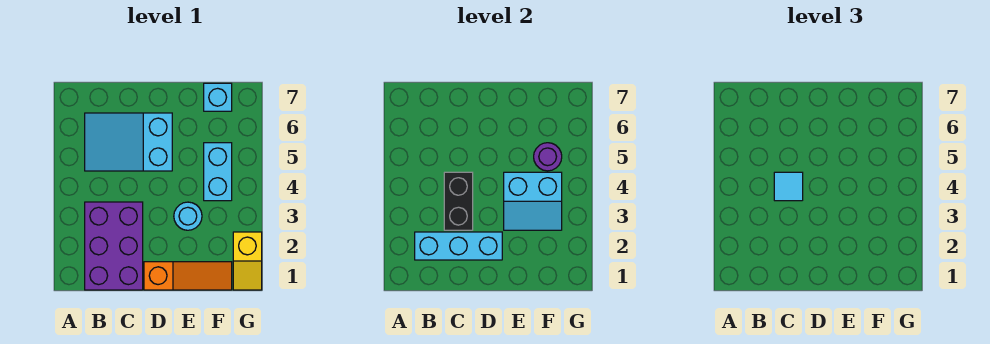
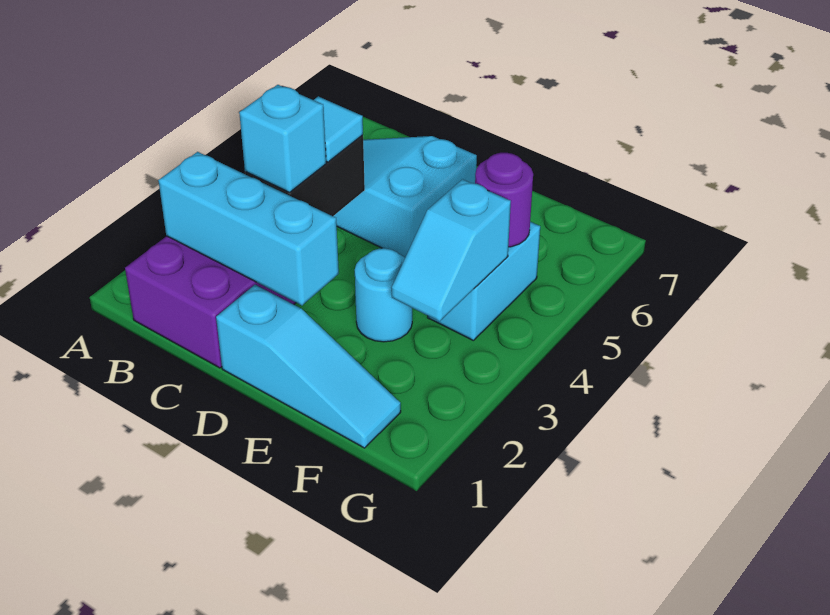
orange 1x3 slope [144,262,232,290] -> cyan 1x3 slope [216,285,401,448]
cyan 2x2 slope [504,172,562,230] -> cyan 1x2 slope [392,179,511,321]
cyan 1x1 brick [204,83,232,111] -> cyan 1x1 brick moved to [239,85,326,192]
yellow 1x2 slope [233,232,262,290] -> none

